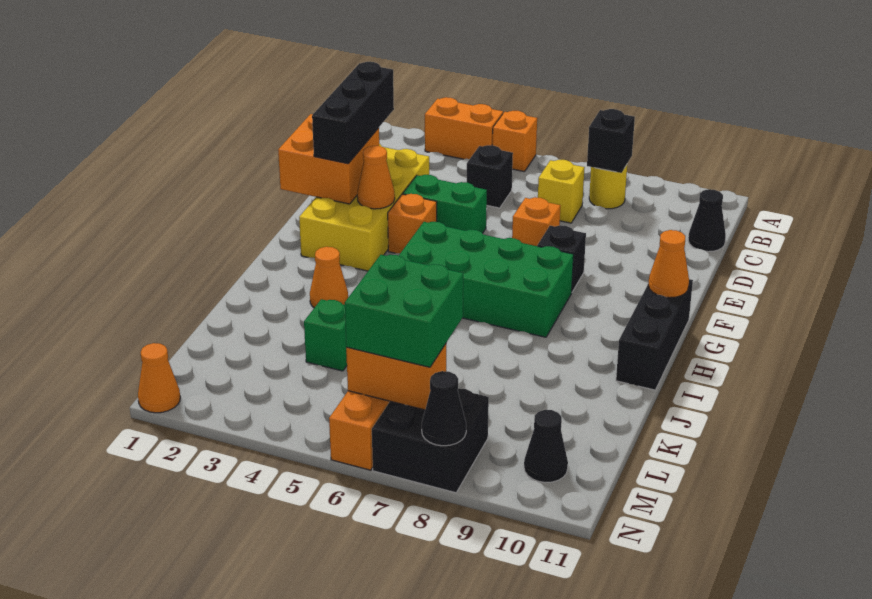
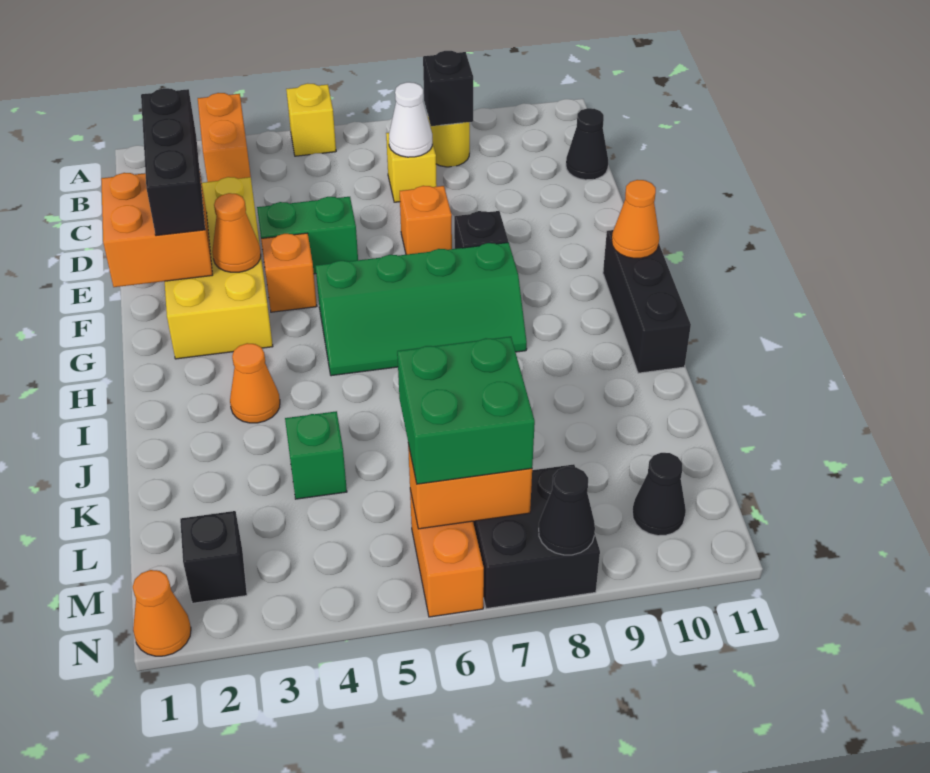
orange 1x2 brick [425,97,503,159] -> orange 1x2 brick turned to [198,93,251,182]
orange 1x1 brick [492,111,537,172] -> yellow 1x1 brick [286,83,336,156]
black 1x1 brick [467,145,513,208] -> black 1x1 brick moved to [180,511,247,603]
none -> white 1x1 cone [389,82,432,157]
green 2x4 brick [399,222,574,337] -> green 2x4 slope [316,242,527,376]

